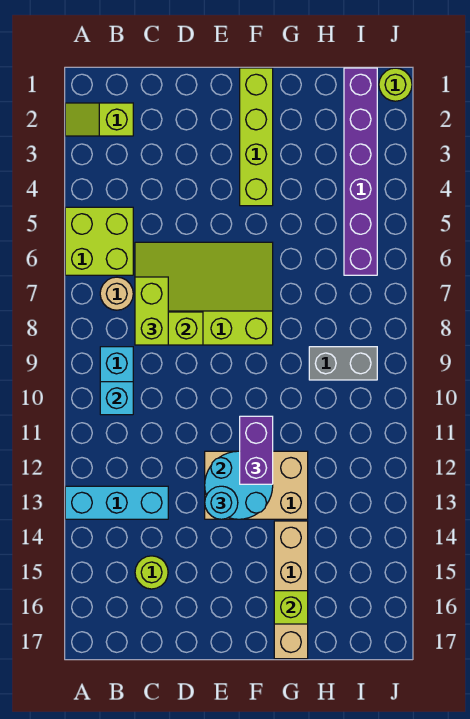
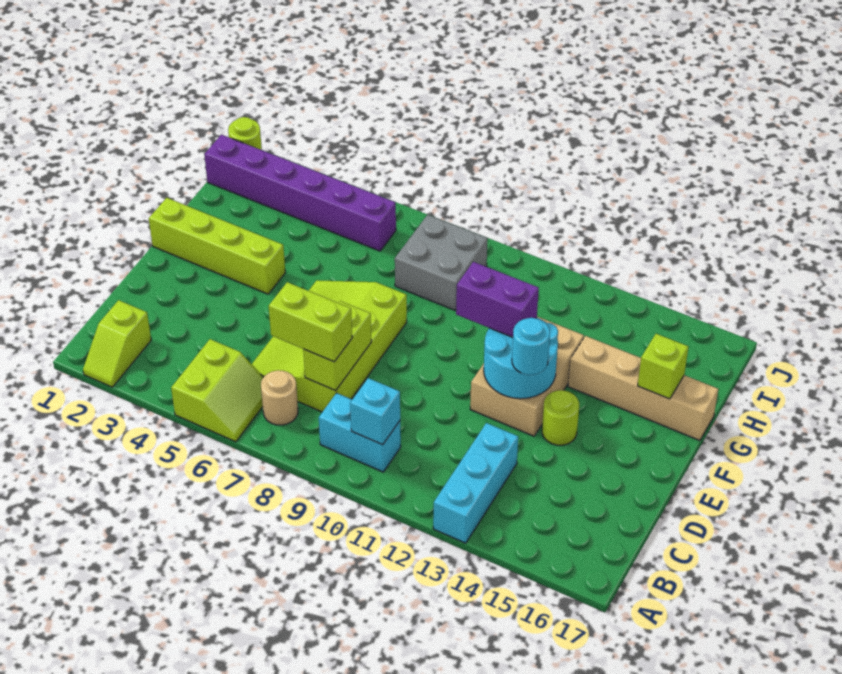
lime 2x2 brick [65,207,133,275] -> lime 2x2 slope [171,339,263,442]
lime 1x1 round brick [135,556,168,589] -> lime 1x1 round brick moved to [542,390,579,445]
grey 1x2 brick [309,347,377,380] -> grey 2x2 brick [395,215,488,310]

